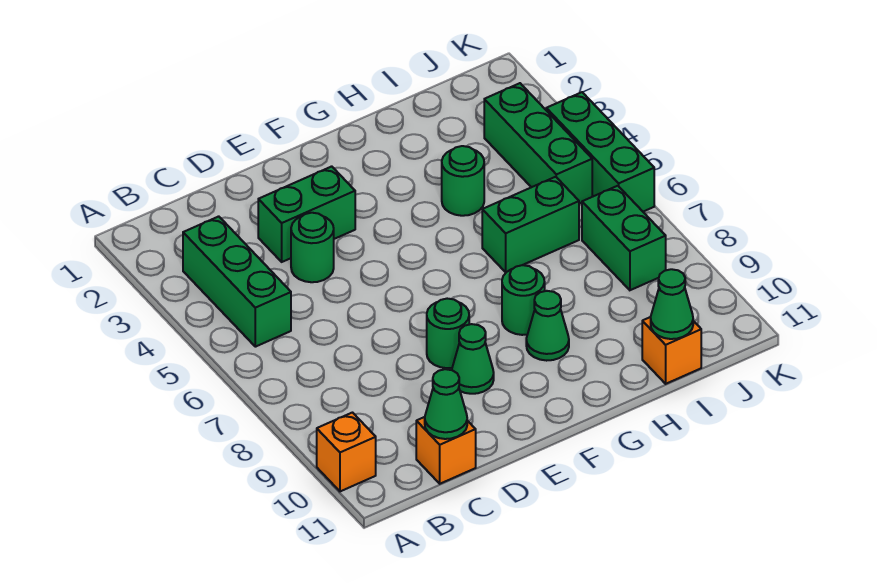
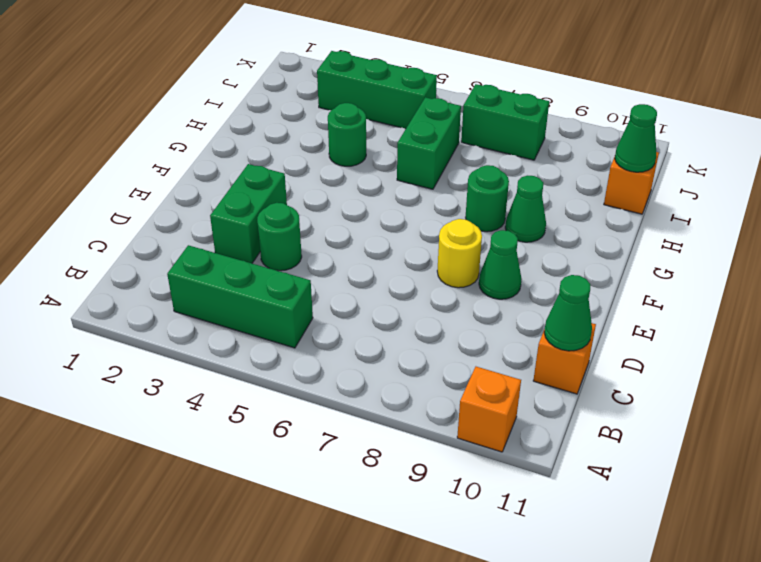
green 1x1 round brick [427,299,469,368] -> yellow 1x1 round brick [437,219,482,288]
green 1x3 brick [546,92,654,212] -> none

